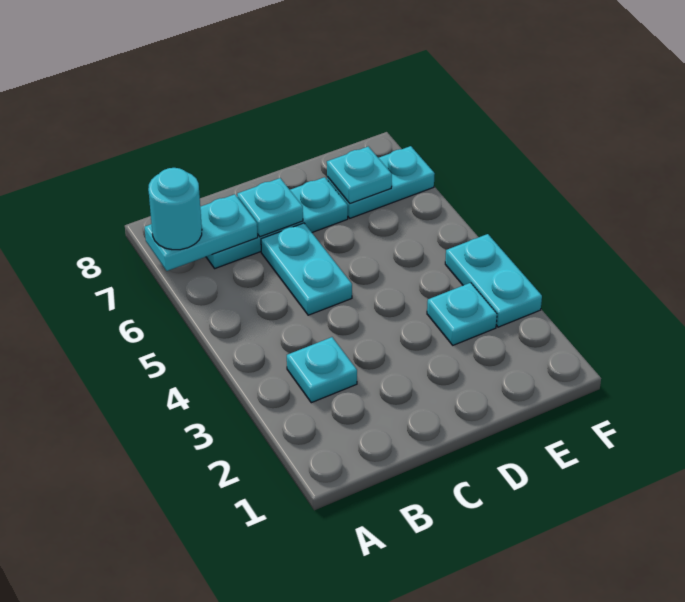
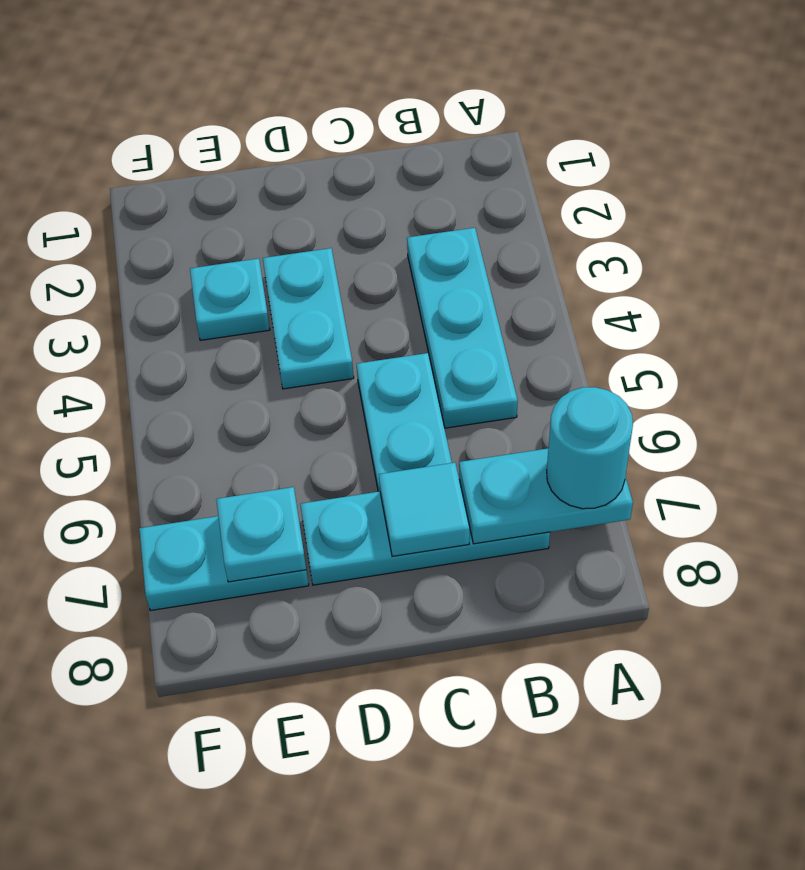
cyan 1x1 plate [287,337,357,403] -> cyan 1x3 plate [407,228,518,428]
cyan 1x1 plate [237,178,303,237] -> cyan 1x1 tile [379,463,470,556]
cyan 1x2 plate [445,234,542,327] -> cyan 1x2 plate moved to [263,248,354,389]

